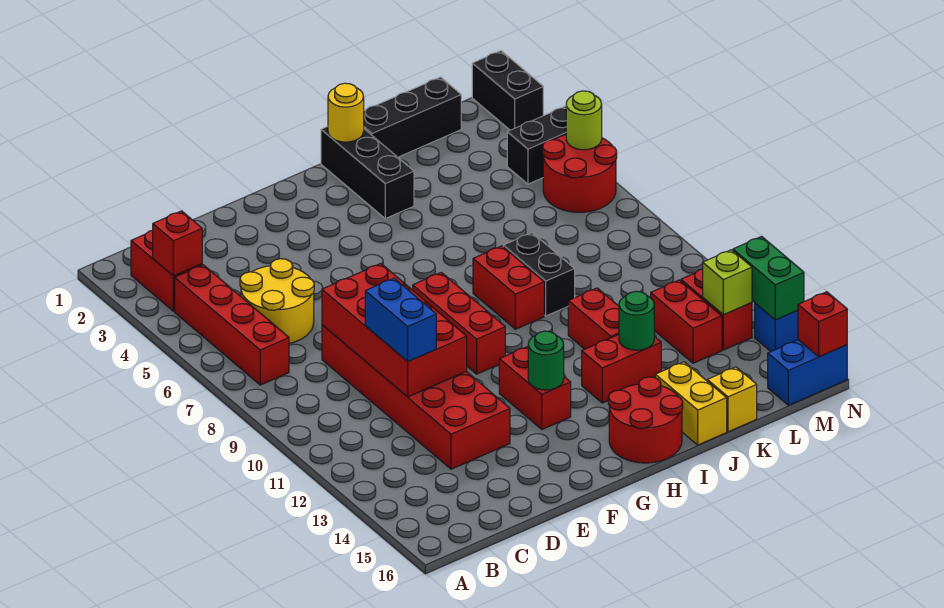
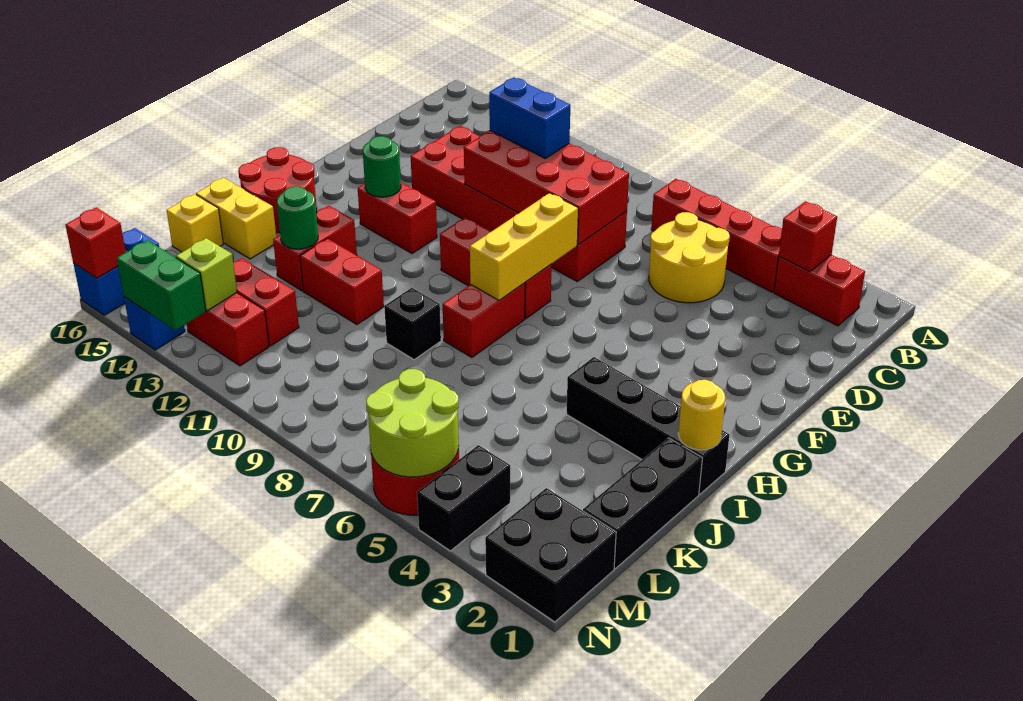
none -> yellow 1x3 brick [470,193,578,300]
black 1x3 brick [321,127,414,219] -> black 1x4 brick [566,357,729,494]
red 1x2 brick [473,246,544,329] -> red 1x2 brick turned to [443,283,525,358]
black 1x2 brick [503,233,575,316] -> black 1x1 brick [384,288,441,360]
black 1x2 brick [472,51,543,130] -> black 2x2 brick [485,488,616,622]
lime 1x1 round brick [566,91,602,150] -> lime 2x2 round brick [366,369,459,477]

